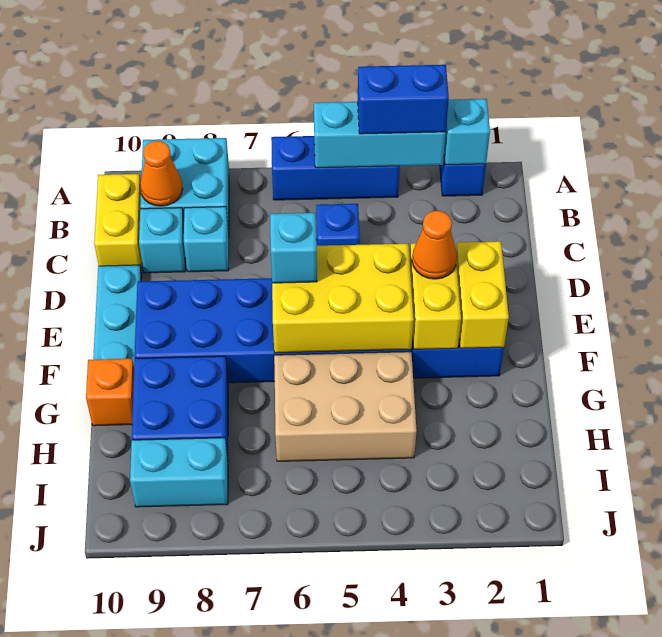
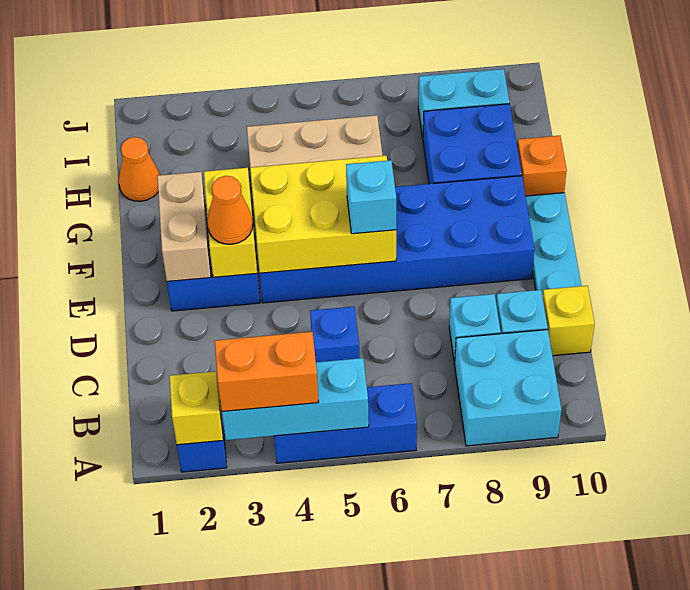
cyan 1x1 brick [444,99,490,165] -> yellow 1x1 brick [169,371,223,445]
blue 1x2 brick [358,65,449,134] -> orange 1x2 brick [215,332,318,411]
orange 1x1 cone [140,141,183,206] -> orange 1x1 cone moved to [119,137,160,201]
yellow 1x2 brick [94,174,142,273] -> yellow 1x1 brick [543,286,595,356]
yellow 1x2 brick [456,241,509,348] -> tan 1x2 brick [157,172,211,281]

